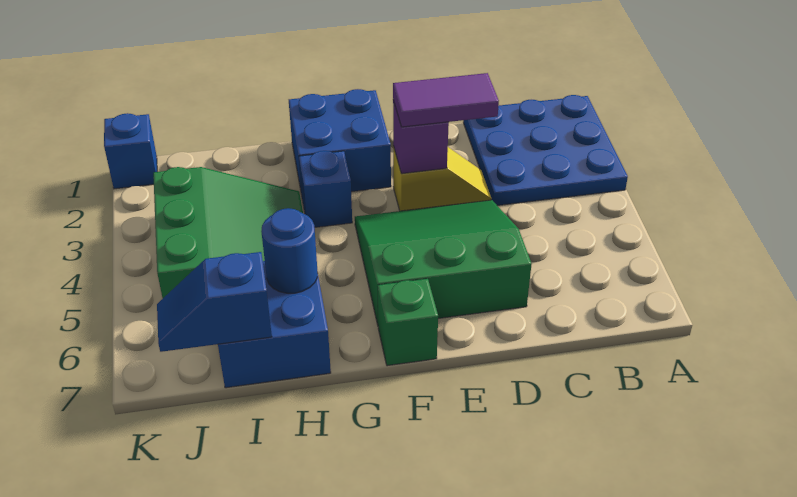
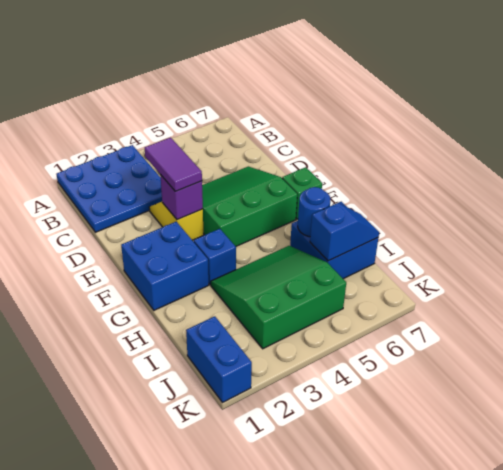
green 3x3 slope [355,200,532,325] -> green 3x3 slope turned to [202,166,297,246]
blue 1x2 slope [157,252,272,352] -> blue 1x2 slope turned to [310,203,379,261]
blue 1x1 brick [104,113,157,189] -> blue 1x2 brick [186,316,252,403]

